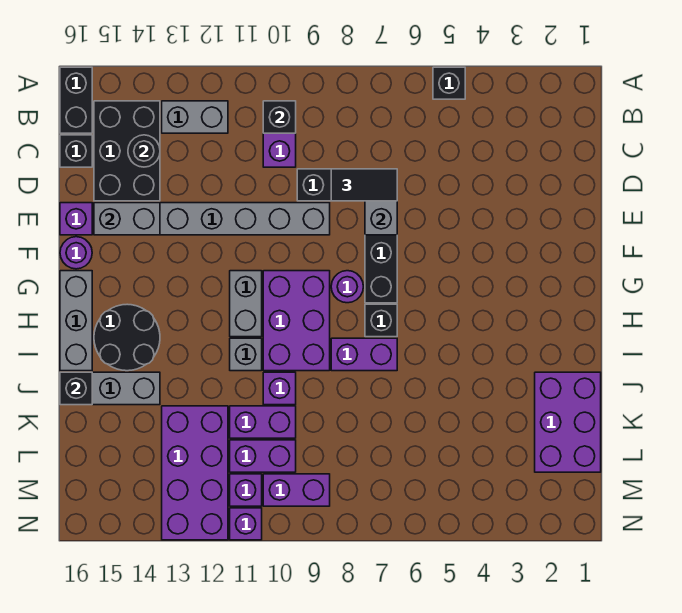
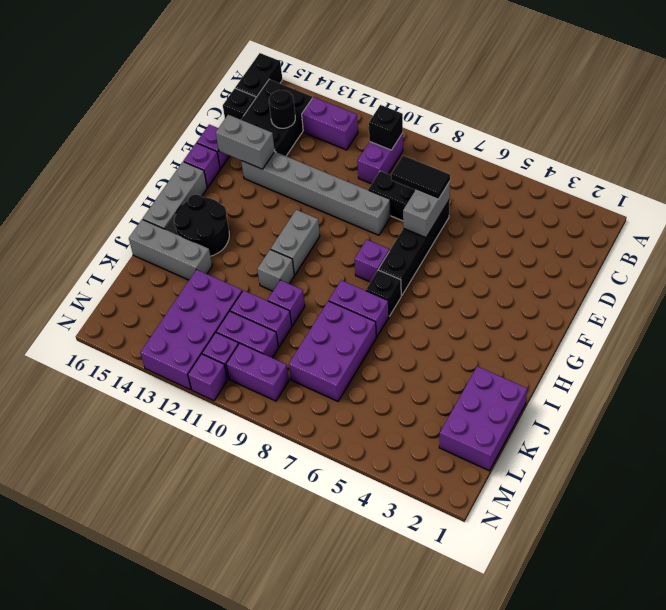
black 1x1 brick [433,67,465,99] -> none
grey 1x2 brick [162,101,228,133] -> purple 1x2 brick [302,97,358,150]
purple 1x1 round brick [60,237,92,269] -> purple 1x1 brick [184,143,220,187]
purple 1x1 round brick [331,271,363,303] -> purple 1x1 brick [355,240,389,282]
purple 2x3 brick [263,271,330,371] -> purple 2x3 brick moved to [289,301,376,401]
black 1x1 brick [60,372,92,405] -> none

